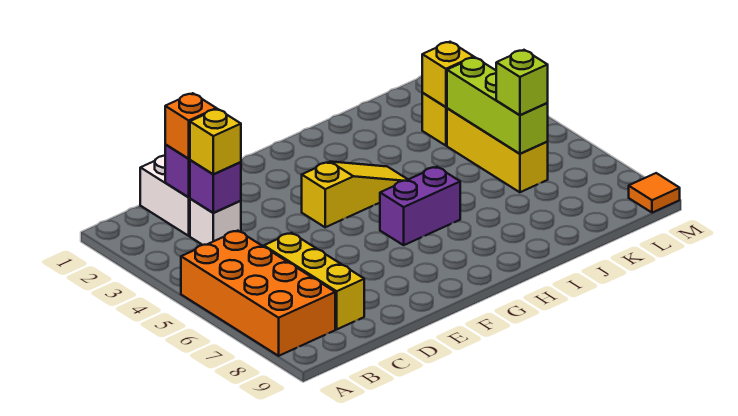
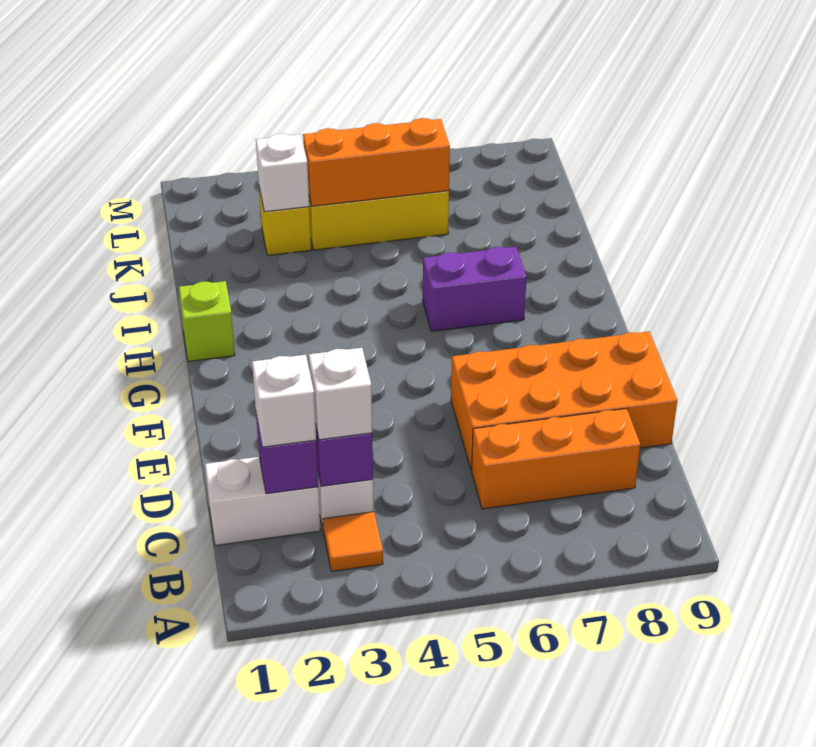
orange 2x4 brick [181,231,335,356] -> orange 2x4 brick moved to [451,331,677,471]
orange 1x1 brick [165,93,216,159] -> white 1x1 brick [252,355,316,447]
yellow 1x1 brick [190,109,241,174] -> white 1x1 brick [309,348,372,440]
yellow 1x3 brick [264,233,364,329] -> orange 1x3 brick [472,408,640,509]
yellow 1x3 slope [302,162,408,227] -> none
purple 1x2 brick [380,167,460,245] -> purple 1x2 brick turned to [423,247,527,331]
yellow 1x1 brick [422,42,474,107] -> white 1x1 brick [256,134,309,212]
lime 1x3 brick [447,57,548,154] -> orange 1x3 brick [303,118,450,206]
lime 1x1 brick [496,50,548,115] -> lime 1x1 brick moved to [179,281,235,362]
orange 1x1 tile [629,173,680,213] -> orange 1x1 tile moved to [323,512,383,571]

